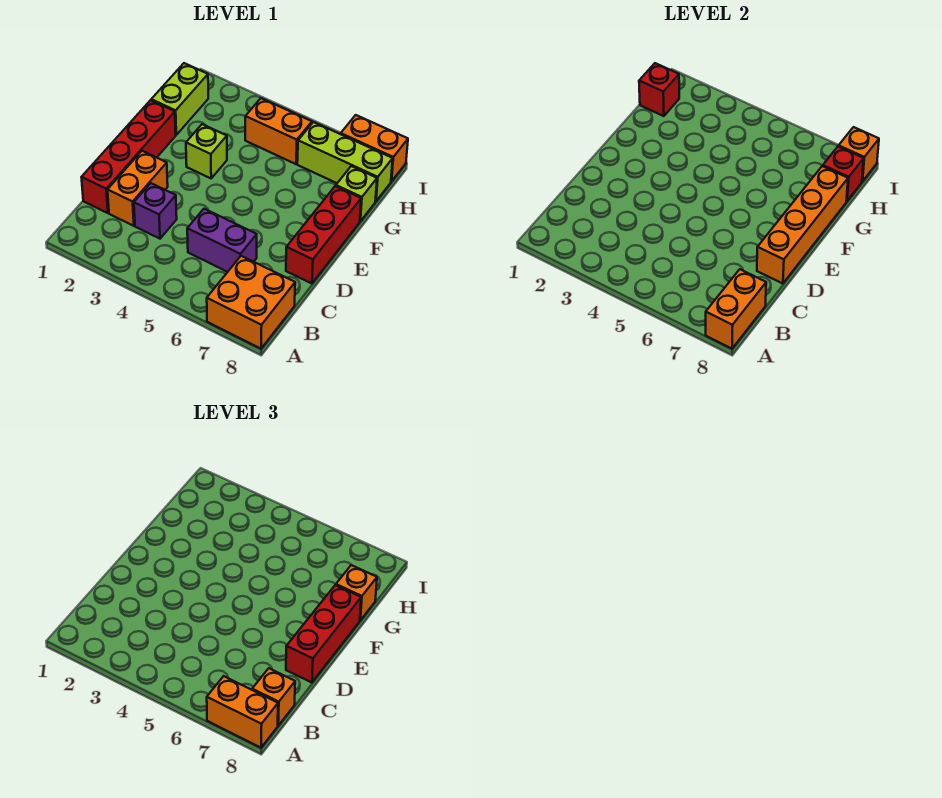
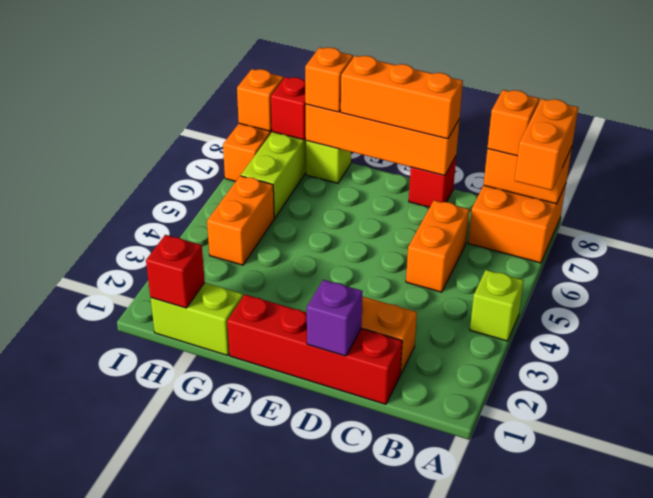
purple 1x1 brick [134,183,177,239] -> purple 1x1 brick moved to [307,280,363,356]
purple 1x2 brick [187,209,257,272] -> orange 1x2 brick [406,200,469,292]
red 1x3 brick [286,186,361,284] -> red 1x1 brick [409,156,456,207]
red 1x3 brick [286,585,361,683] -> orange 1x3 brick [341,56,463,139]
lime 1x1 brick [186,124,227,178] -> lime 1x1 brick moved to [470,270,524,341]

